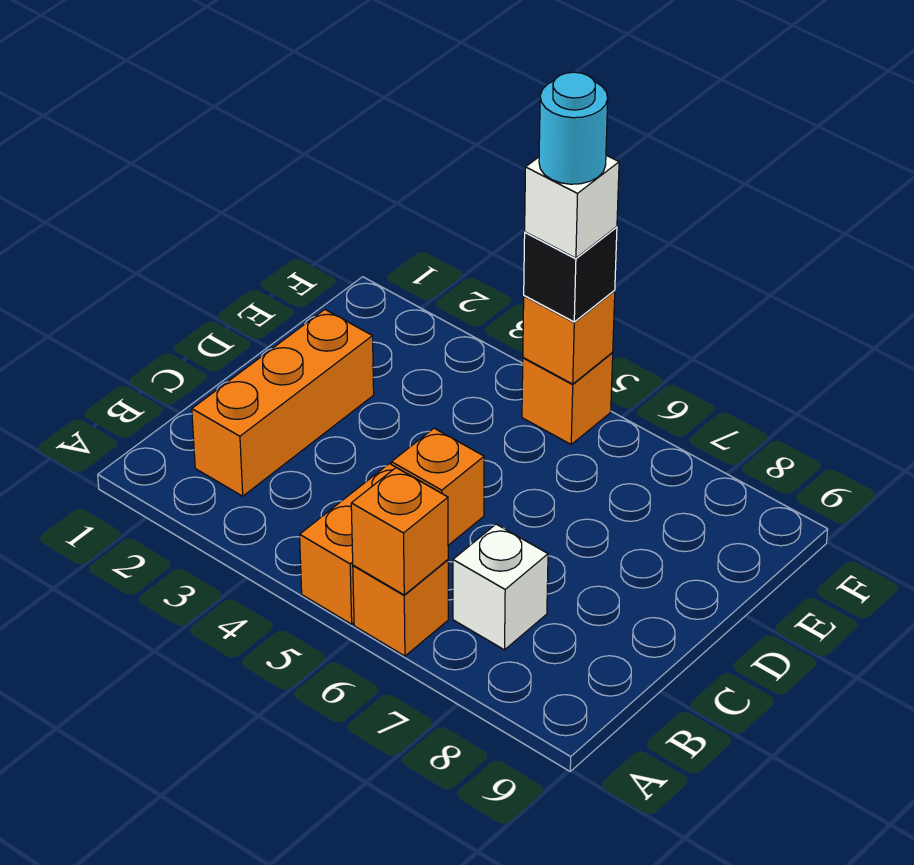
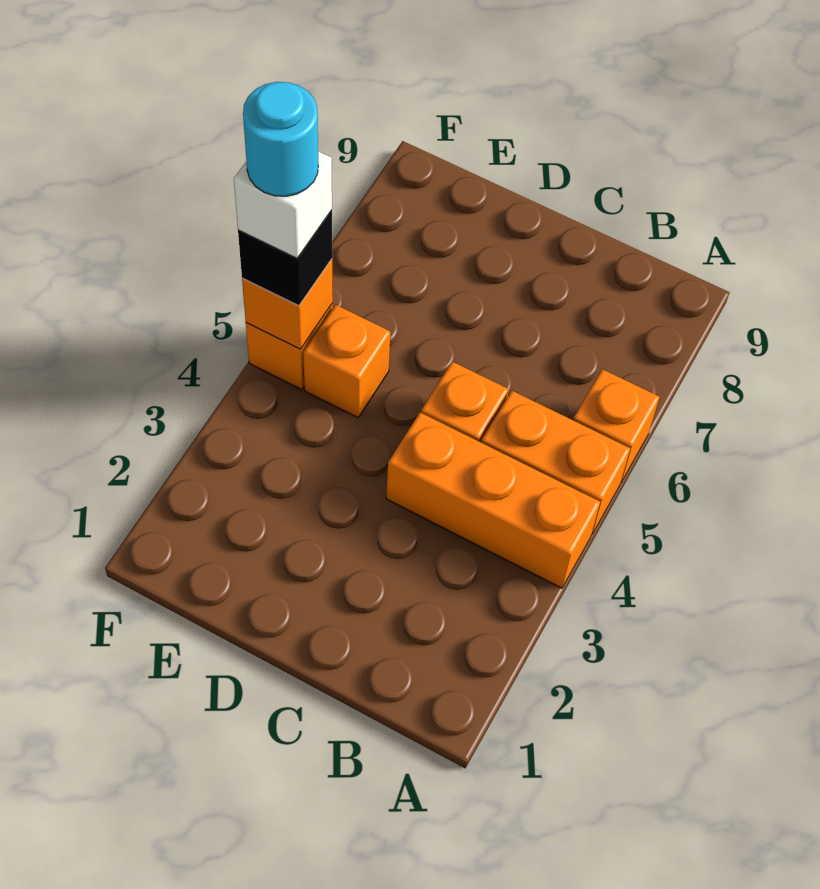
orange 1x1 brick [351,468,448,595] -> orange 1x1 brick moved to [303,305,390,418]
orange 1x3 brick [192,310,374,496] -> orange 1x3 brick moved to [386,413,600,588]
white 1x1 brick [453,524,548,650] -> none

